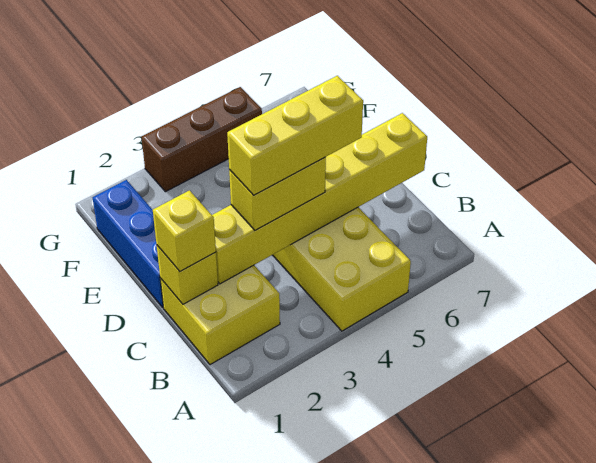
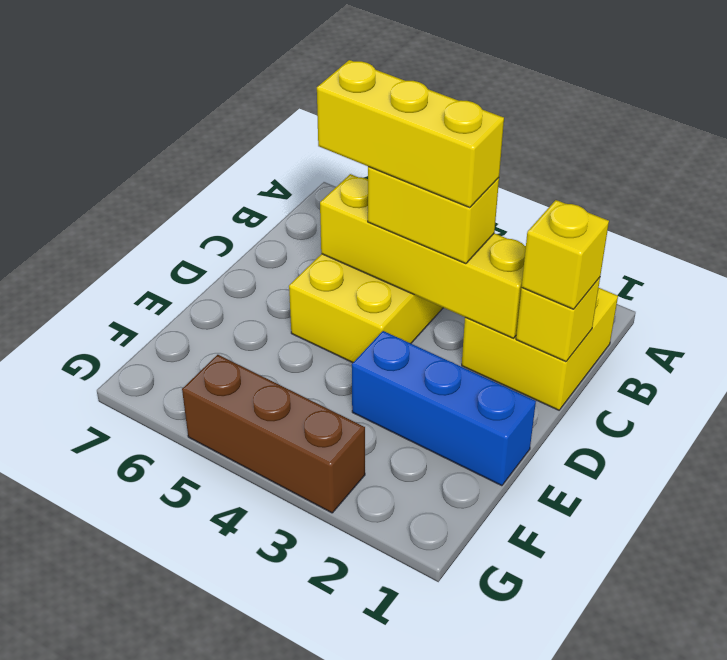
yellow 1x6 brick [212,113,427,284] -> yellow 1x4 brick [320,174,526,338]
blue 1x3 brick [93,180,163,307] -> blue 1x3 brick turned to [352,331,536,486]

